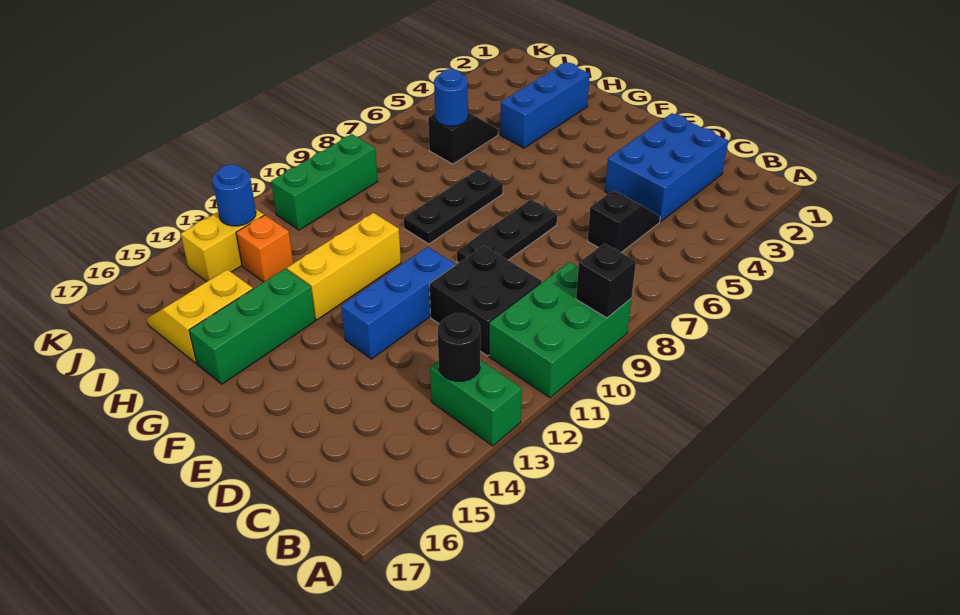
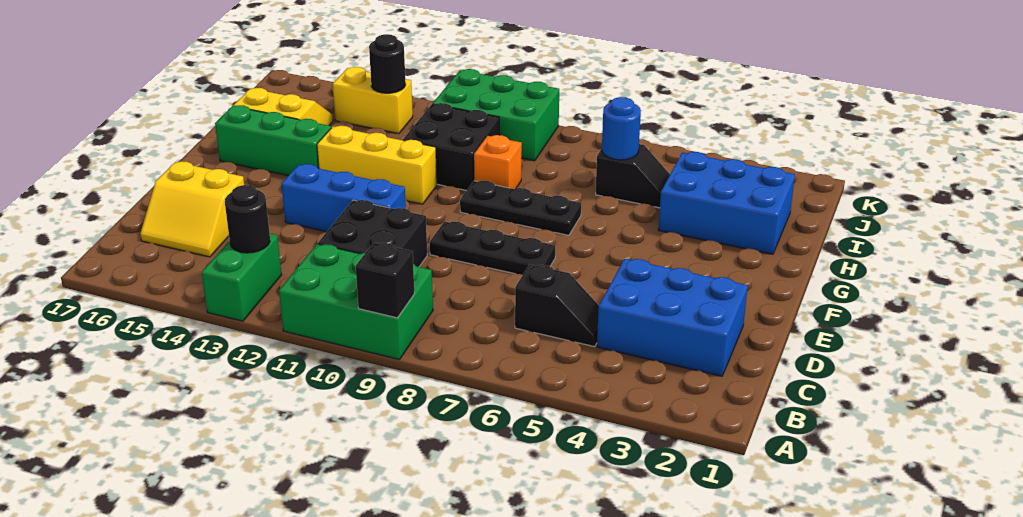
none -> yellow 2x2 slope [140,161,244,257]
blue 1x3 brick [500,62,590,148] -> blue 2x3 brick [658,152,795,254]
none -> black 2x2 brick [403,103,500,191]
orange 1x1 brick [236,215,293,282] -> orange 1x1 brick moved to [474,135,522,189]
green 1x3 brick [271,134,378,230] -> green 2x3 brick [433,69,559,161]
blue 1x1 round brick [212,164,256,226] -> black 1x1 round brick [369,34,406,93]

